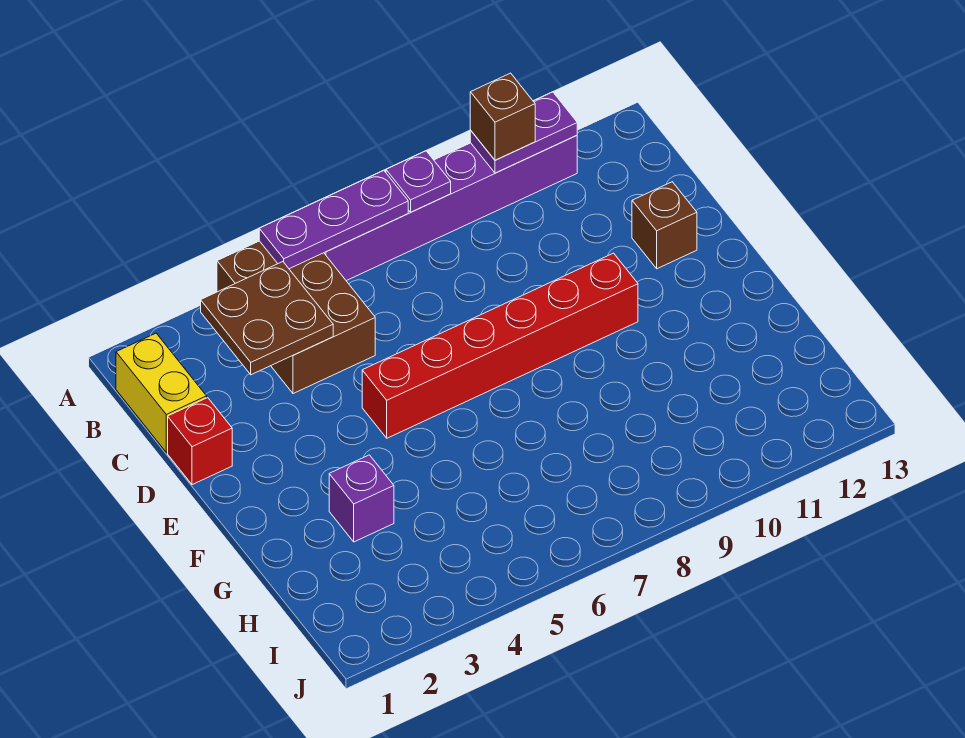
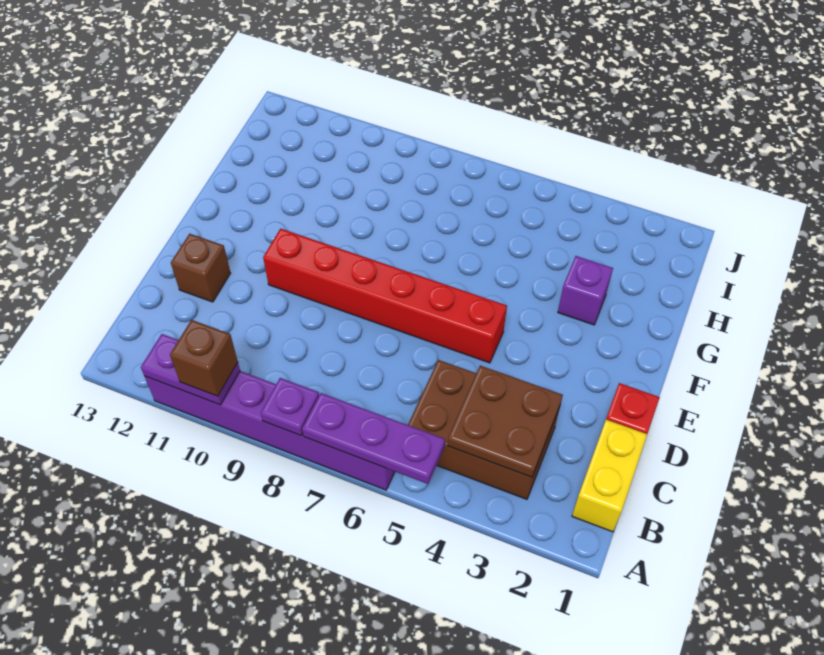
brown 2x3 brick [217,241,375,394] -> brown 2x3 brick turned to [408,360,560,499]

